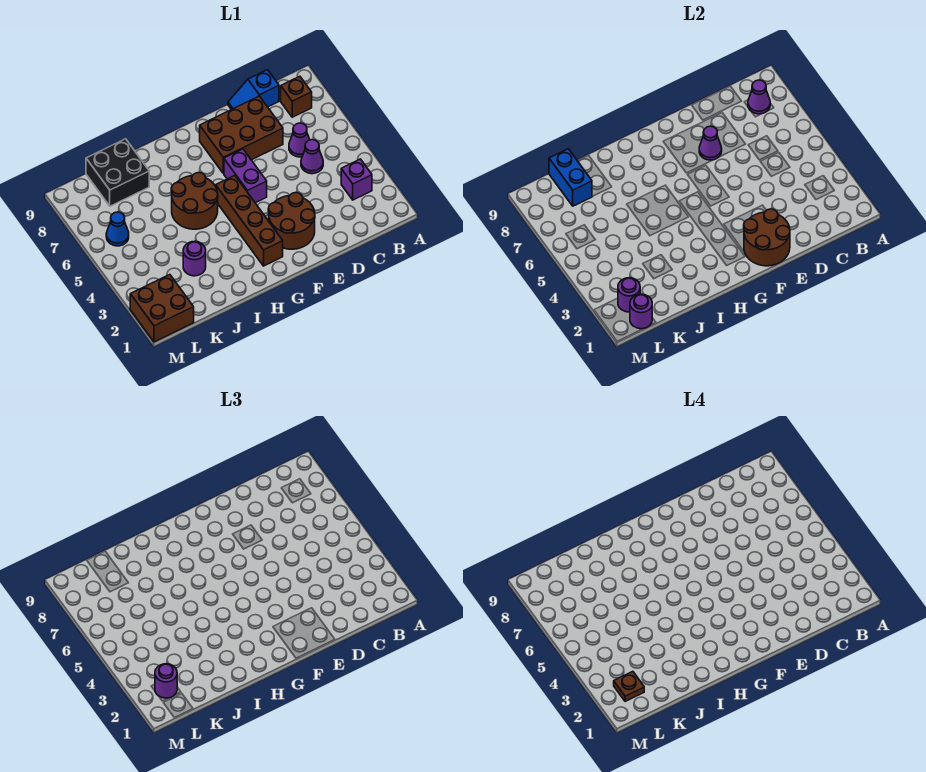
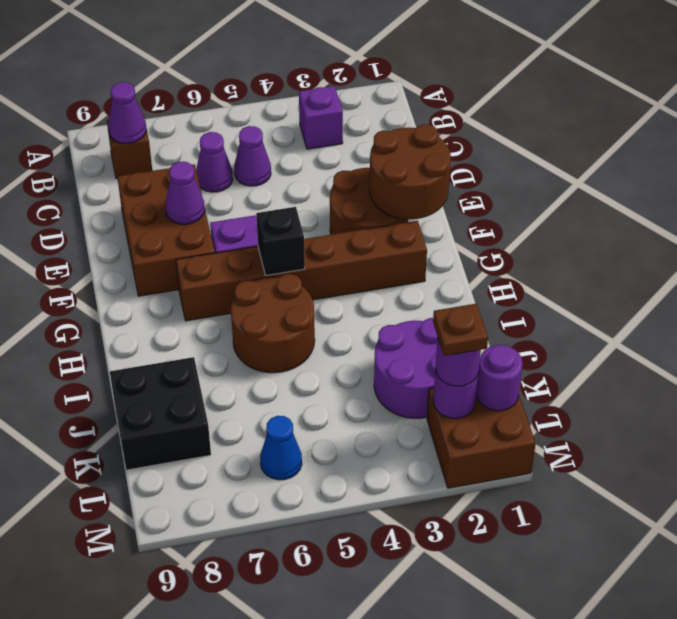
blue 1x2 slope [228,70,279,110] -> none
brown 1x4 brick [216,175,283,266] -> brown 1x6 brick [176,221,427,321]
none -> black 1x1 brick [256,207,305,276]
purple 1x1 round brick [183,241,206,276] -> purple 2x2 round brick [374,318,438,419]
blue 1x2 brick [549,149,592,206] -> none

